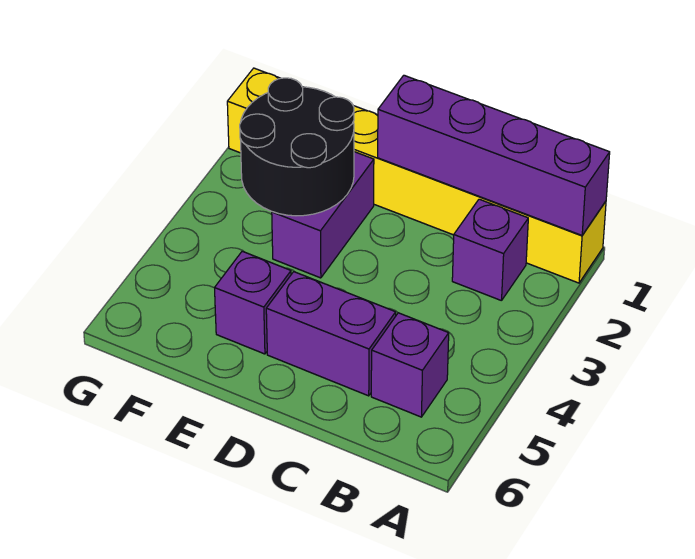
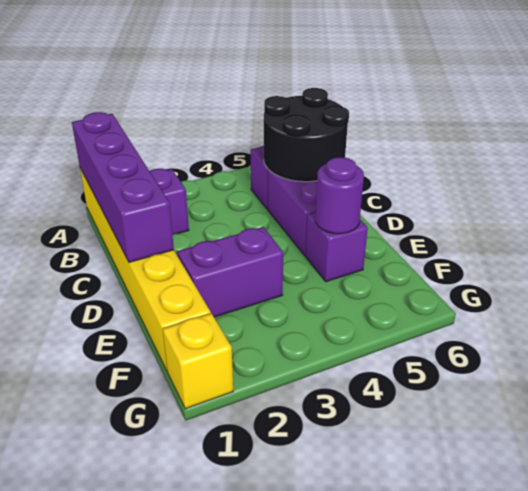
black 2x2 round brick [240,78,354,216] -> black 2x2 round brick moved to [264,88,349,182]
none -> purple 1x1 round brick [315,157,364,234]

